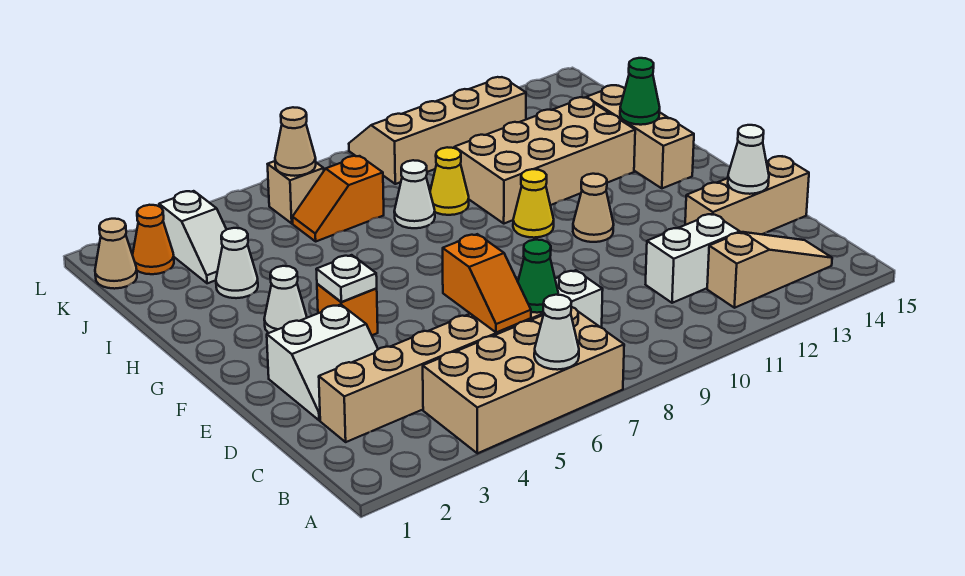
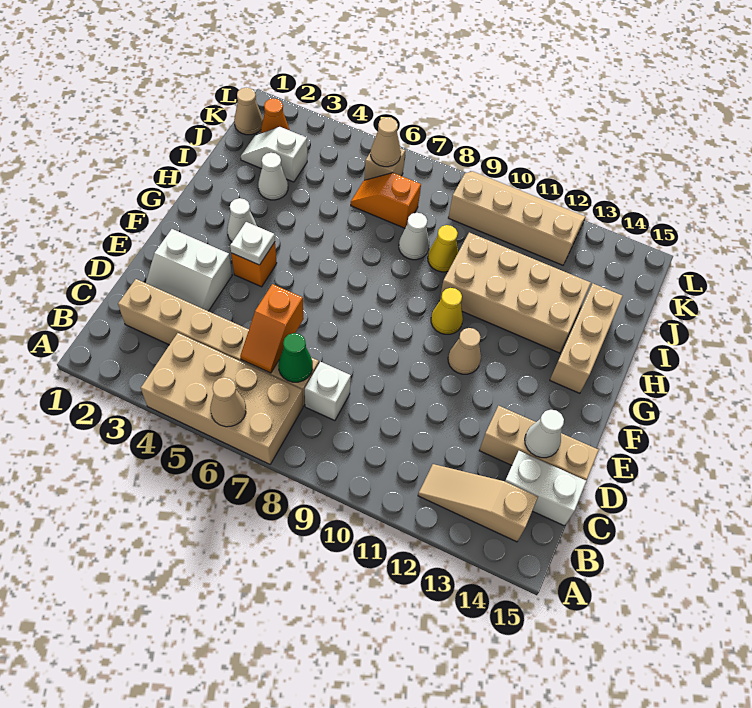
white 1x1 cone [534,295,579,370] -> tan 1x1 cone [210,377,246,427]
tan 1x3 slope [707,232,832,308] -> tan 1x3 slope turned to [418,464,538,542]
white 1x2 brick [646,214,740,303] -> white 1x2 brick moved to [505,451,586,526]
green 1x1 cone [620,58,660,125] -> none
white 1x2 slope [159,191,227,283] -> white 1x2 slope turned to [241,127,307,182]

